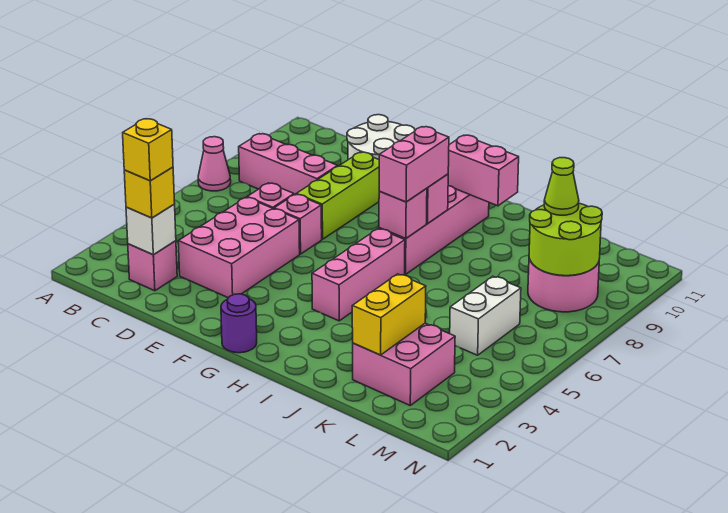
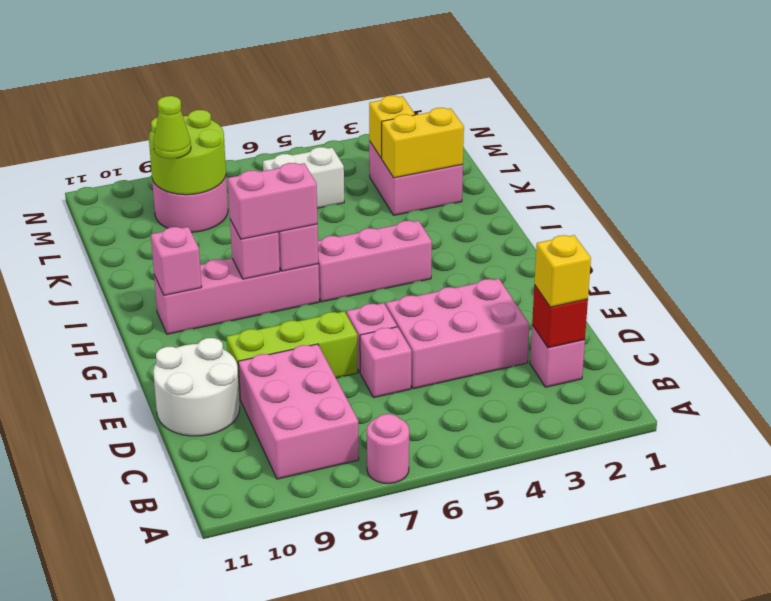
pink 1x1 cone [198,137,231,191] -> pink 1x1 round brick [367,414,409,484]
pink 1x3 brick [239,134,338,195] -> pink 2x3 brick [238,344,359,479]
white 1x1 brick [126,204,176,255] -> red 1x1 brick [532,285,588,348]
yellow 1x1 brick [123,119,173,181] -> yellow 1x1 brick moved to [369,96,415,158]
purple 1x1 round brick [221,294,257,353] -> none
pink 1x2 brick [448,135,519,206] -> pink 1x1 brick [151,227,202,295]

